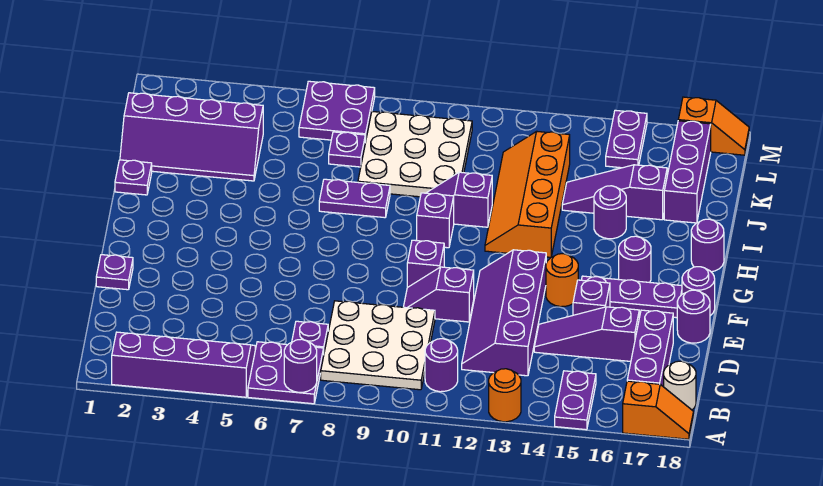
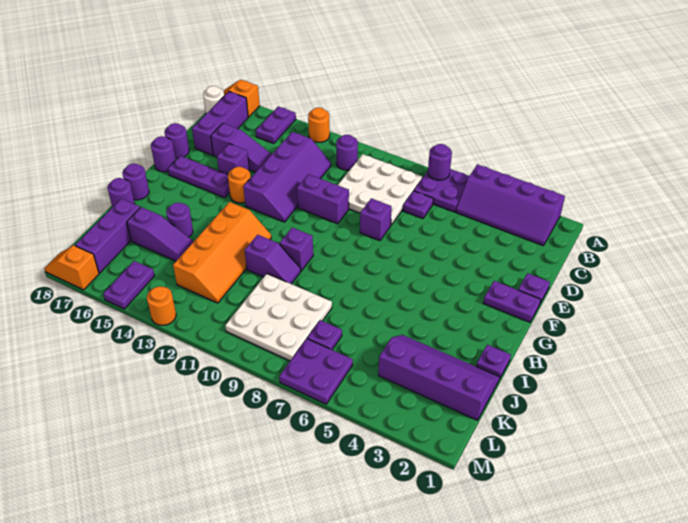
purple 1x2 slope [404,267,474,322] -> purple 1x2 brick [297,174,349,224]
purple 1x1 brick [407,240,444,288] -> purple 1x1 brick moved to [360,198,392,241]
purple 1x1 round brick [619,236,651,282] -> purple 1x1 round brick moved to [108,178,135,207]
purple 1x2 plate [319,179,390,218] -> purple 1x2 plate moved to [483,281,541,322]
none -> orange 1x1 round brick [147,286,176,325]

